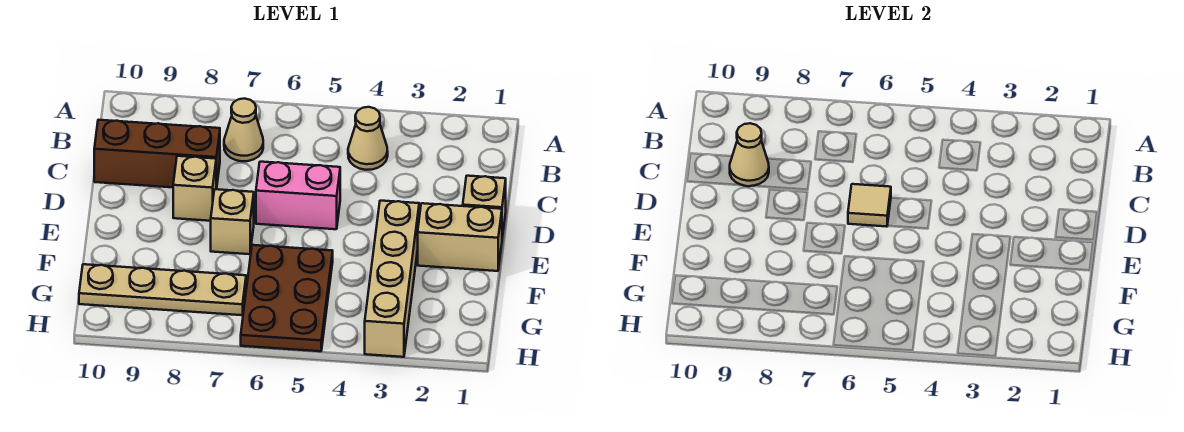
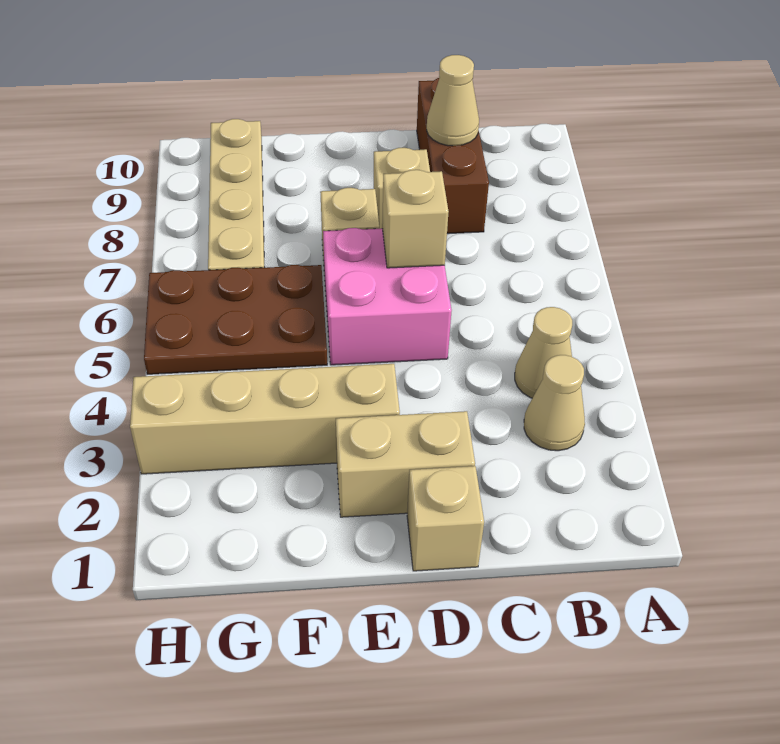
tan 1x1 cone [224,99,263,161] -> tan 1x1 cone moved to [524,355,585,451]
pink 1x2 brick [256,162,340,229] -> pink 2x2 brick [323,228,452,365]
tan 1x1 tile [848,184,891,227] -> tan 1x1 brick [382,170,449,268]
tan 1x2 brick [418,203,502,271] -> tan 1x2 brick turned to [336,411,475,517]

